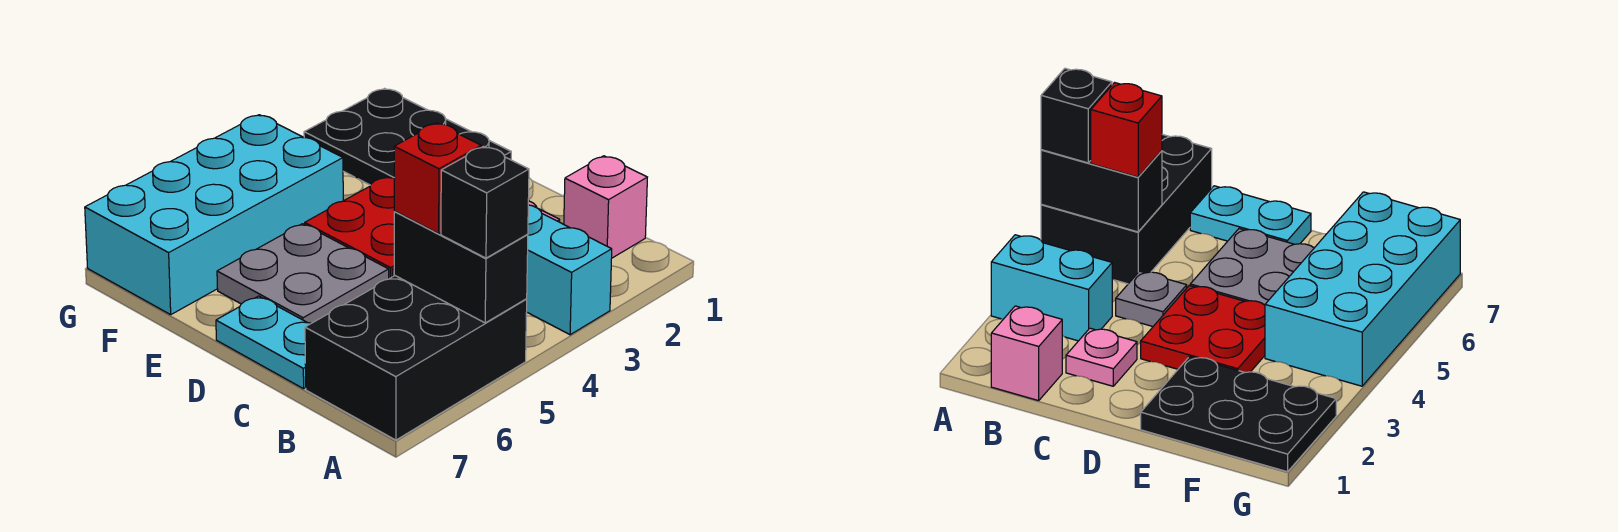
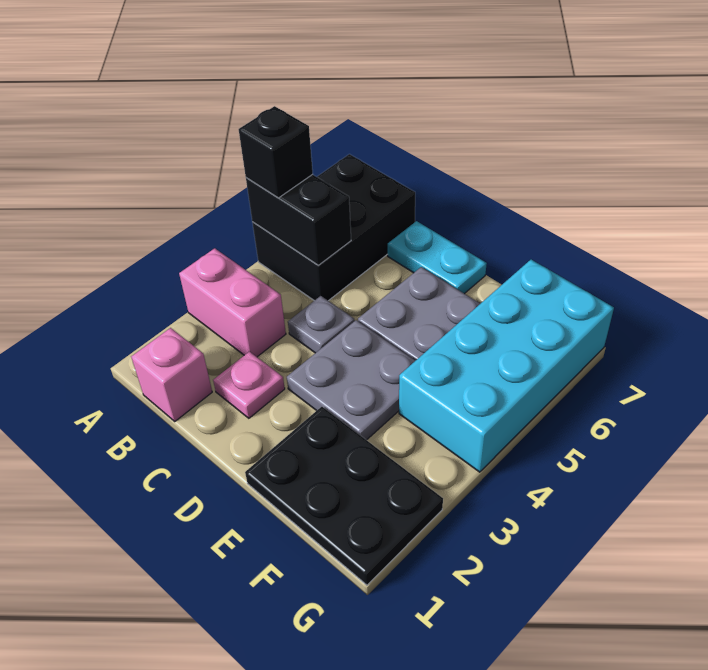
cyan 1x2 brick [527,205,612,335] -> pink 1x2 brick [179,248,286,357]
red 1x1 brick [394,123,481,234] -> none
red 2x2 plate [305,177,395,279] -> grey 2x2 plate [287,320,415,440]

